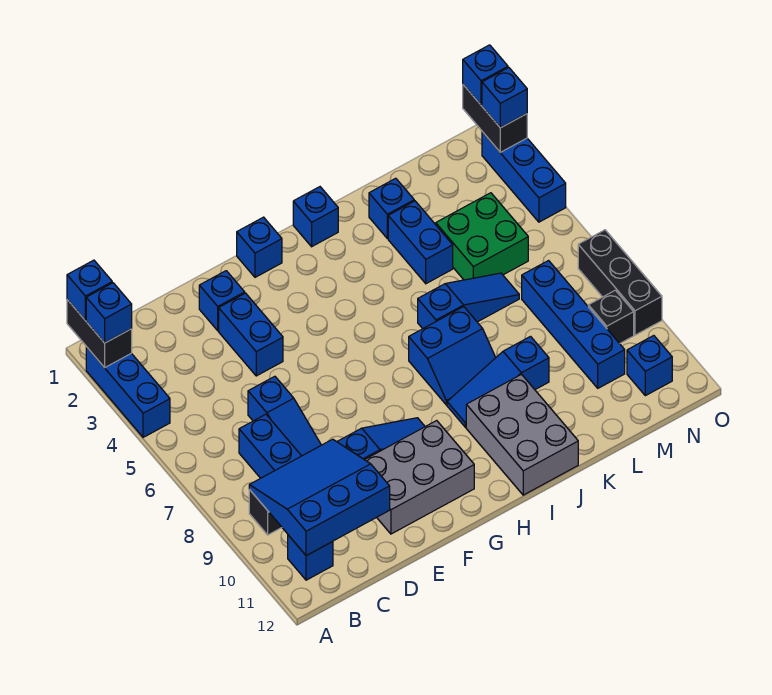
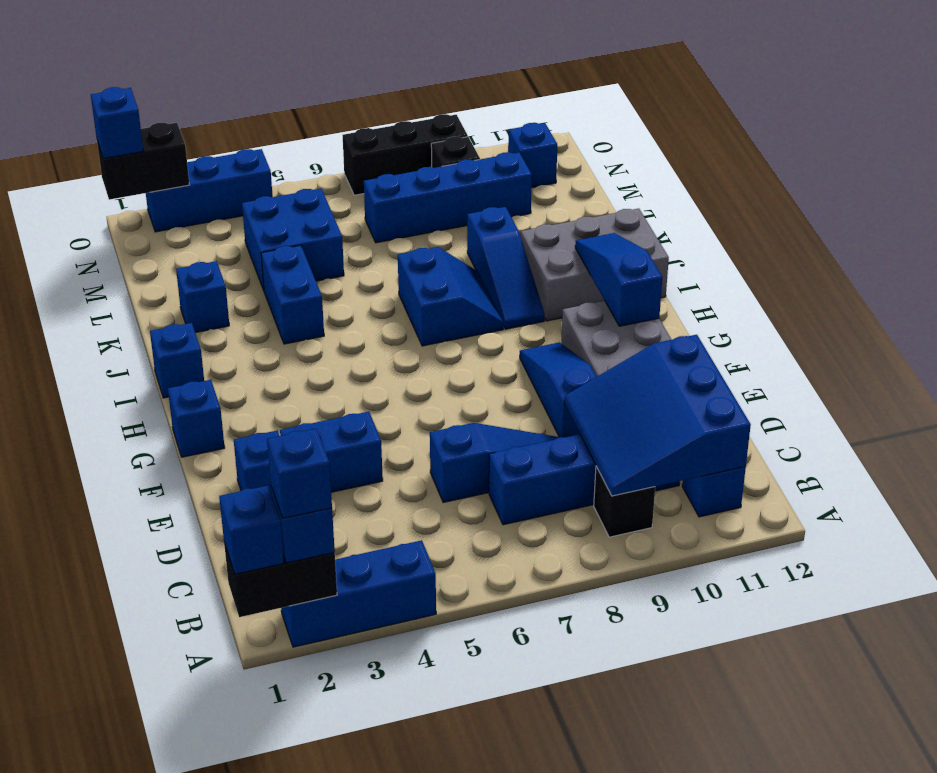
blue 1x3 slope [418,273,519,329] -> blue 1x3 slope moved to [575,233,662,326]
blue 1x2 brick [388,201,453,284] -> blue 1x2 brick turned to [261,245,324,344]
green 2x2 brick [436,193,528,280] -> blue 2x2 brick [242,189,344,290]
blue 1x1 brick [482,68,527,128] -> blue 1x1 brick moved to [267,429,332,518]

